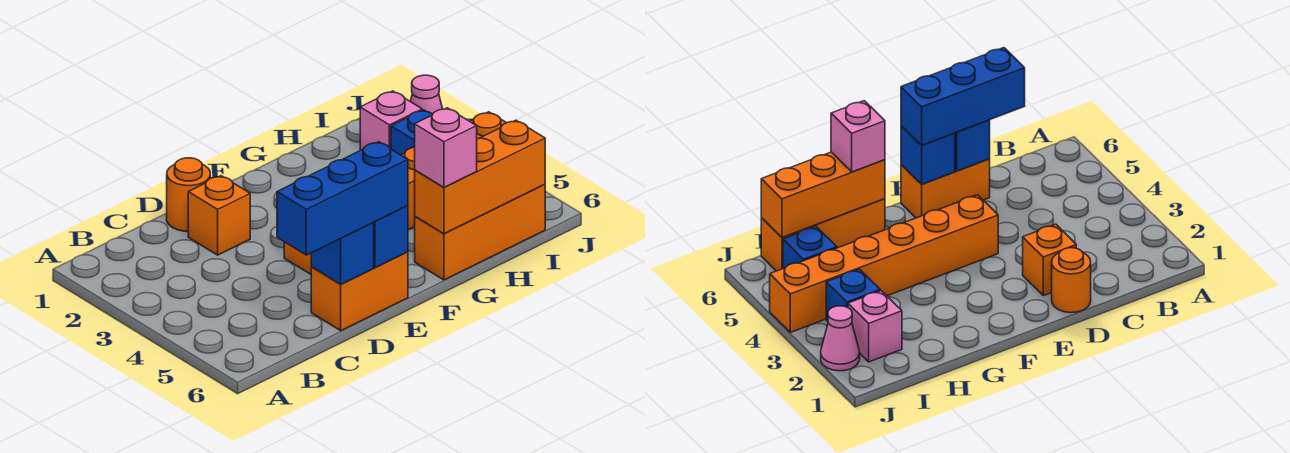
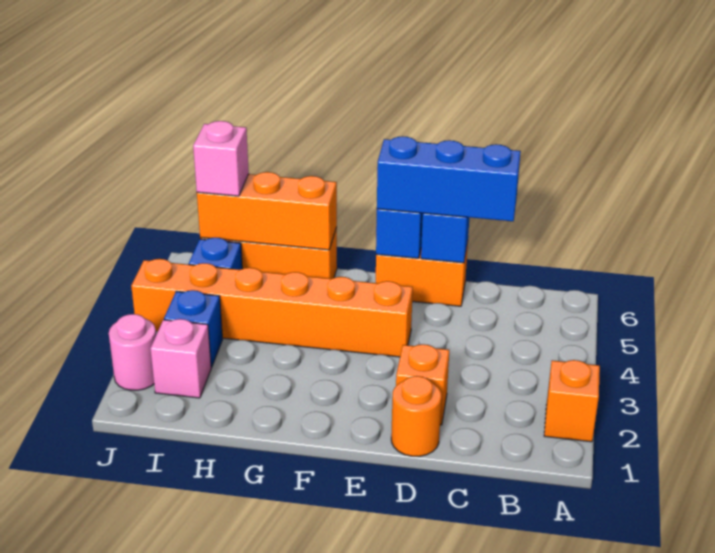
none -> orange 1x1 brick [544,360,600,442]
pink 1x1 brick [415,108,477,187] -> pink 1x1 brick moved to [193,121,249,196]
pink 1x1 cone [410,75,443,114] -> pink 1x1 round brick [109,314,156,390]

